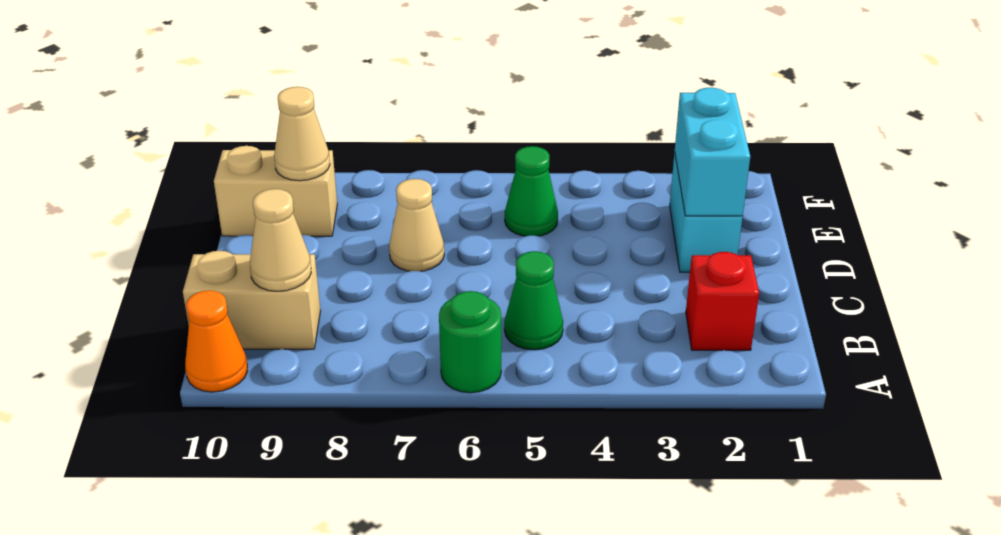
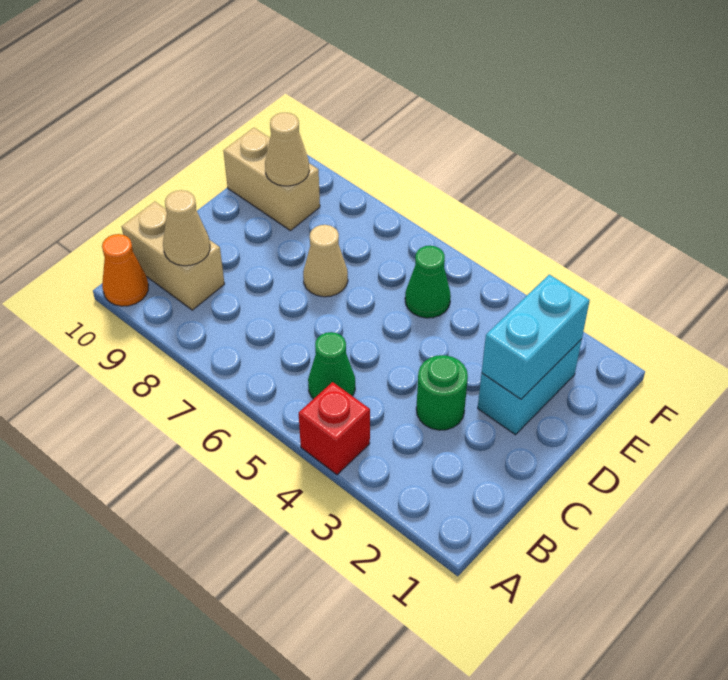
green 1x1 round brick [439,291,501,393] -> green 1x1 round brick moved to [416,355,468,430]
red 1x1 brick [686,252,759,350] -> red 1x1 brick moved to [299,382,370,475]

